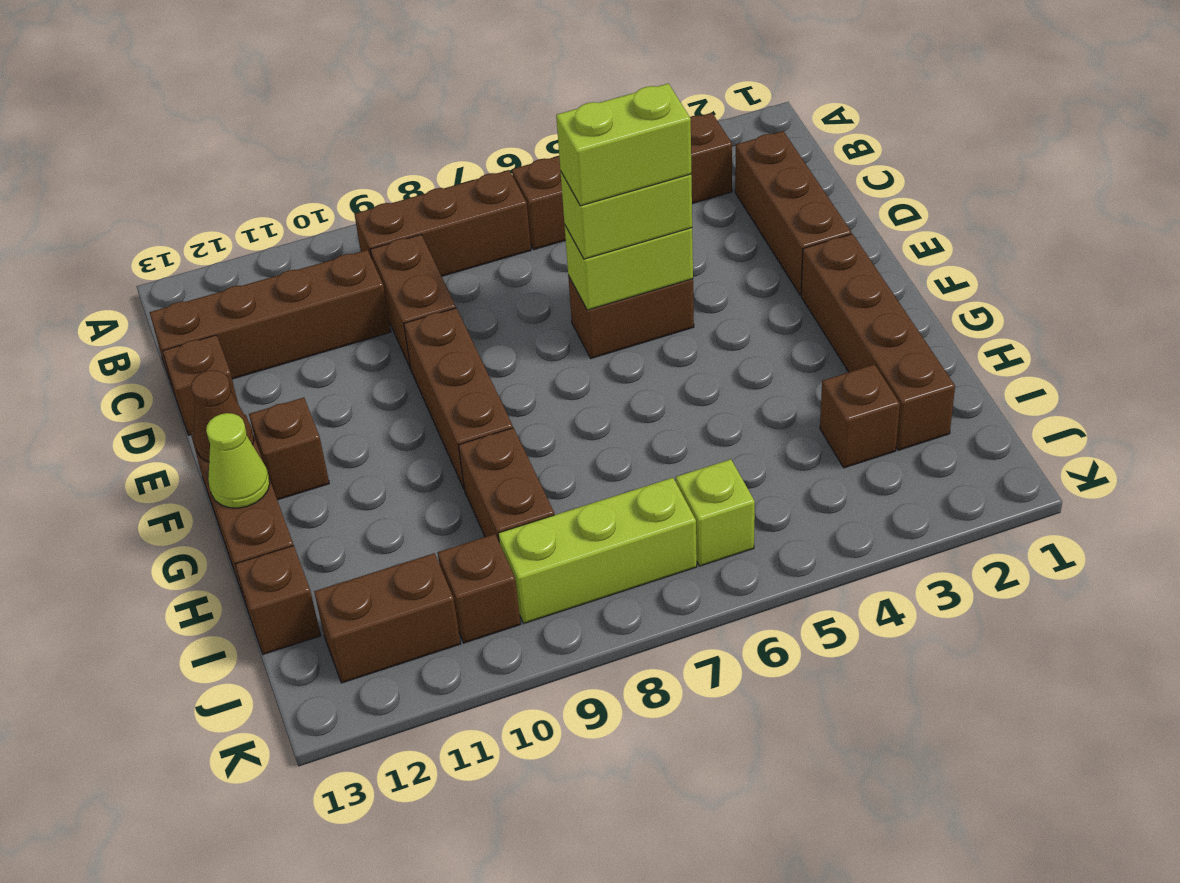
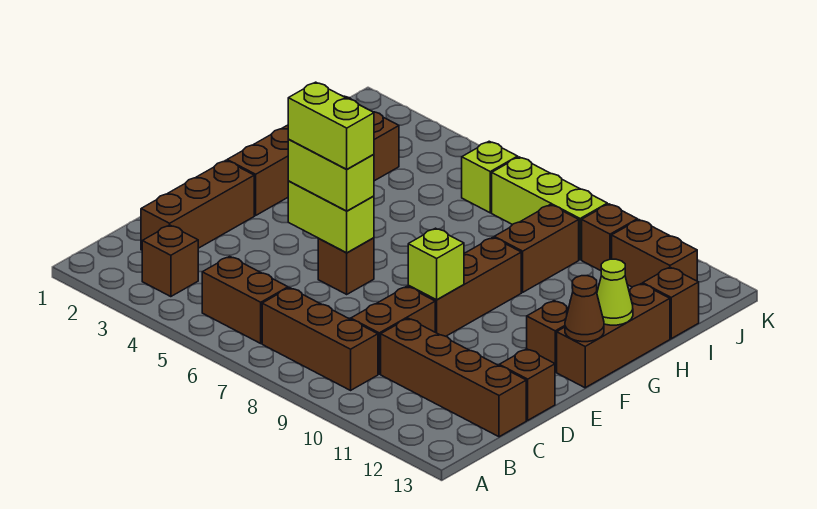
brown 1x2 brick [568,276,694,358] -> brown 1x1 brick [318,238,374,294]
none -> lime 1x1 brick [408,228,464,300]

